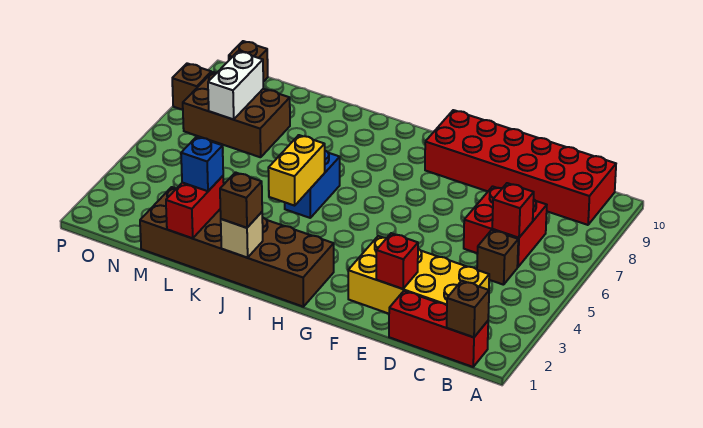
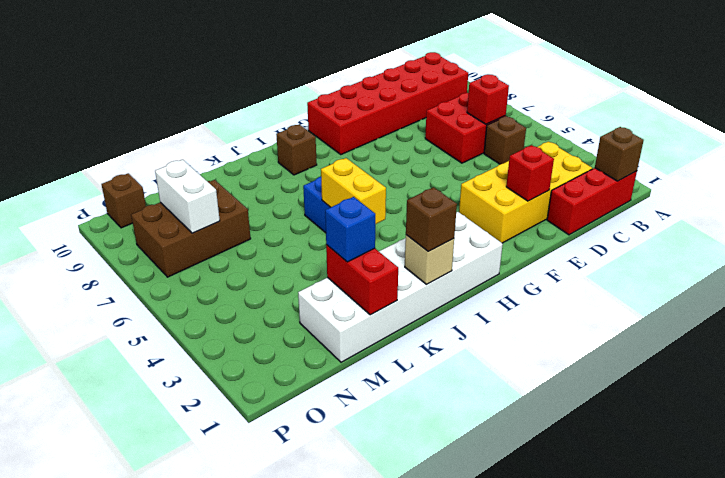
brown 2x6 brick [140,187,334,307] -> white 2x6 brick [298,212,503,362]
brown 1x1 brick [172,63,211,110] -> brown 1x1 brick moved to [276,124,317,175]

